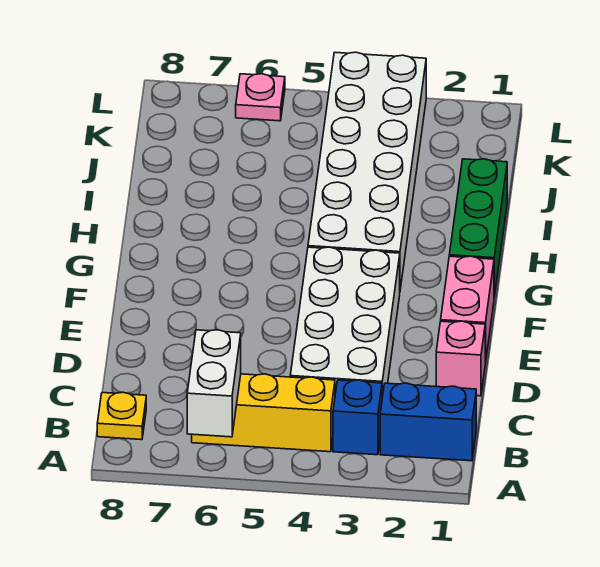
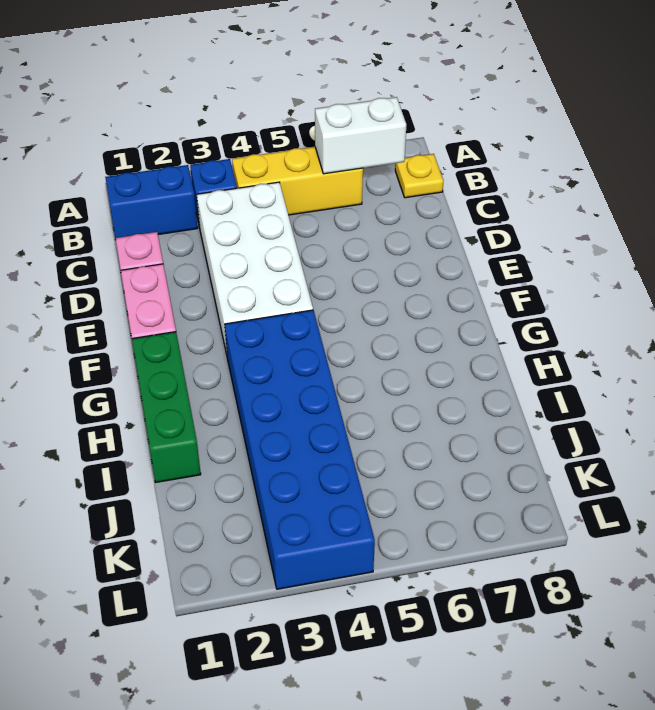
white 1x2 brick [187,330,241,437] -> white 1x2 brick turned to [315,97,406,174]
white 2x6 brick [308,52,426,289] -> blue 2x6 brick [225,310,375,589]
pink 1x1 plate [236,74,285,121] -> none

